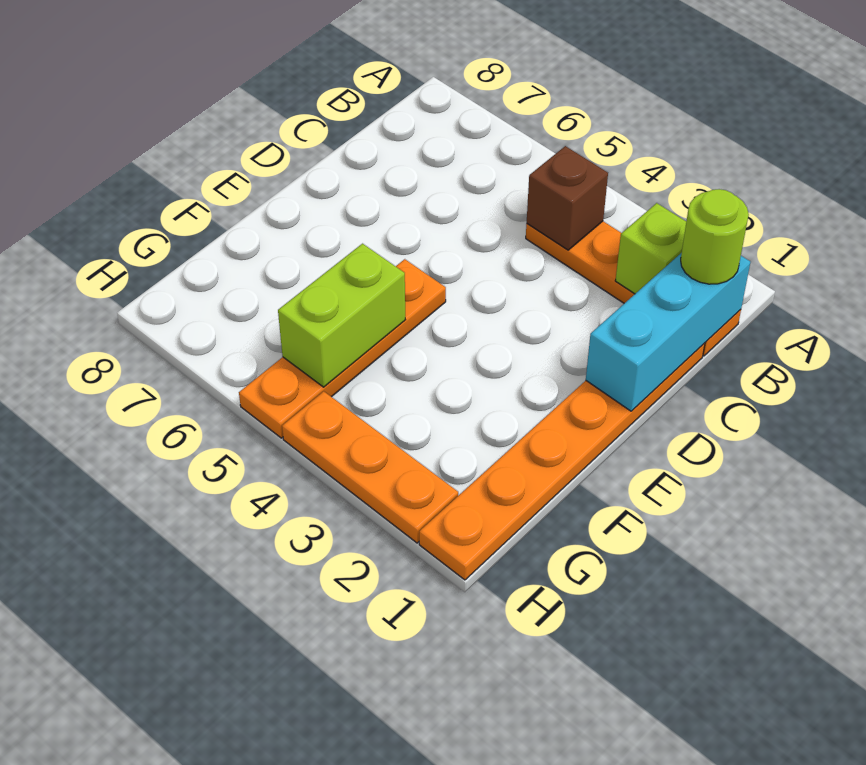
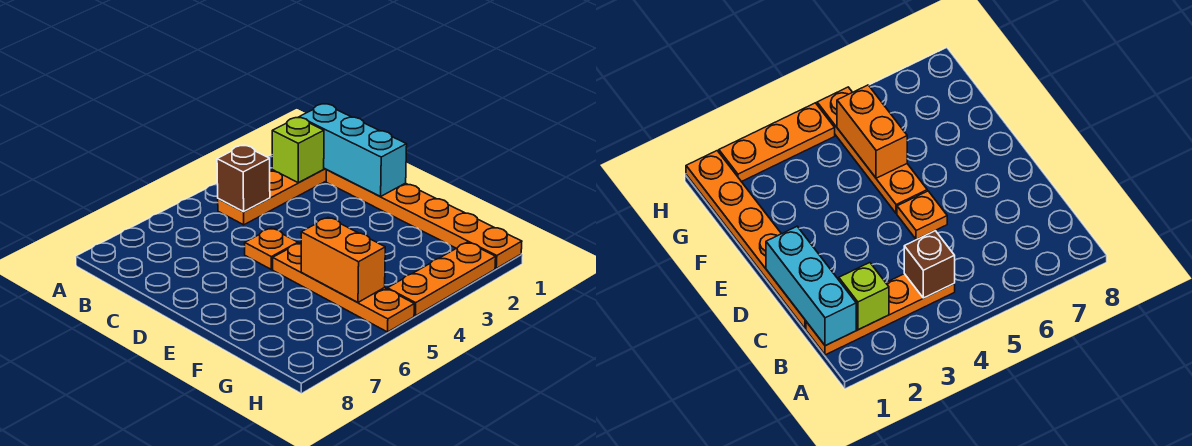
lime 1x1 round brick [681,189,749,284] -> none
none -> orange 1x1 plate [245,228,298,269]
lime 1x2 brick [278,244,405,387] -> orange 1x2 brick [301,218,385,303]

